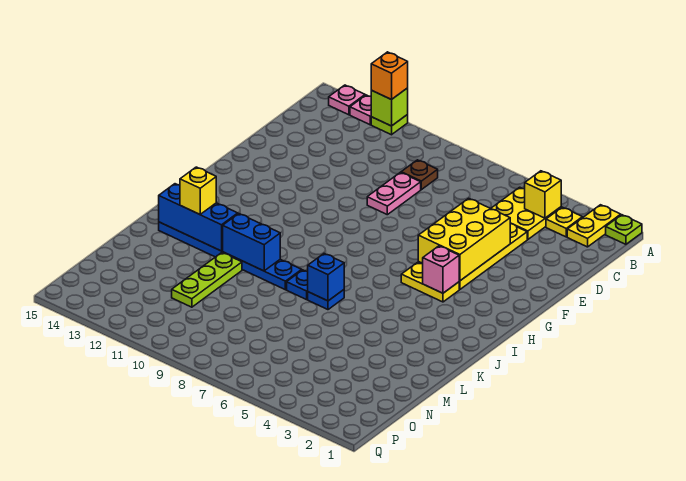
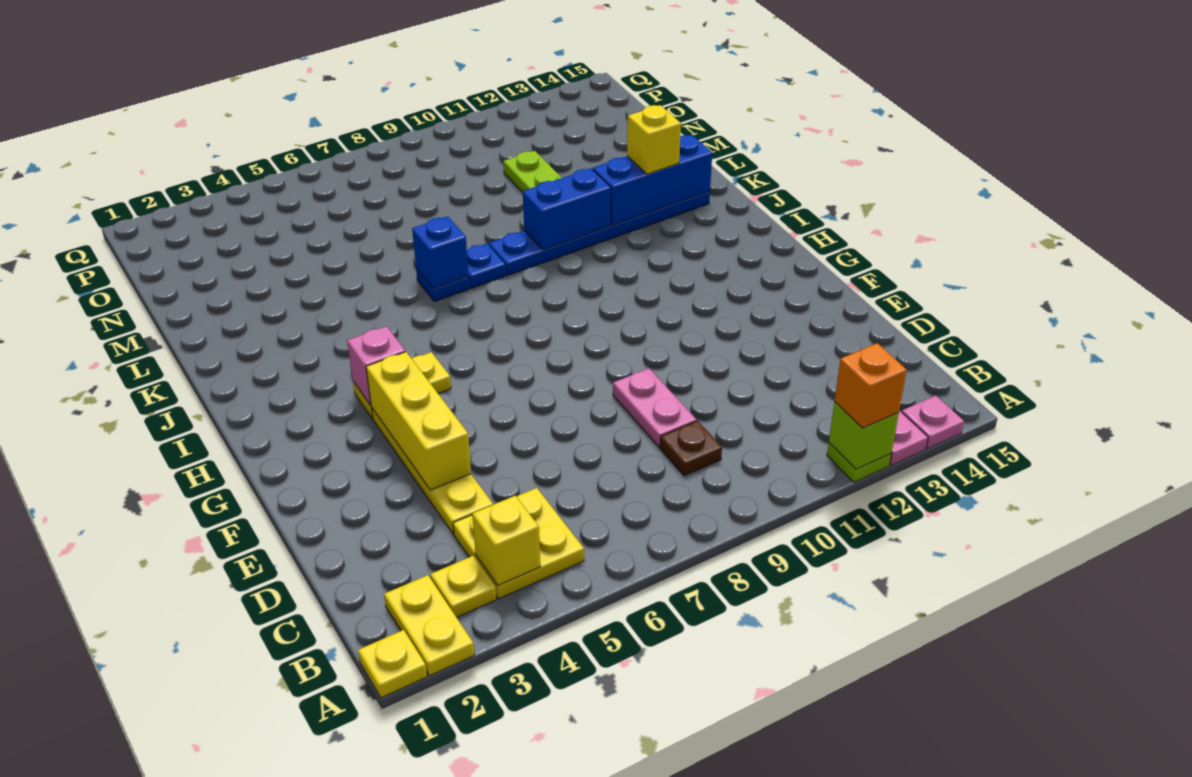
lime 1x1 plate [606,215,642,244] -> yellow 1x1 plate [358,630,427,698]
yellow 2x3 brick [418,198,510,281] -> yellow 1x3 brick [366,352,471,490]

